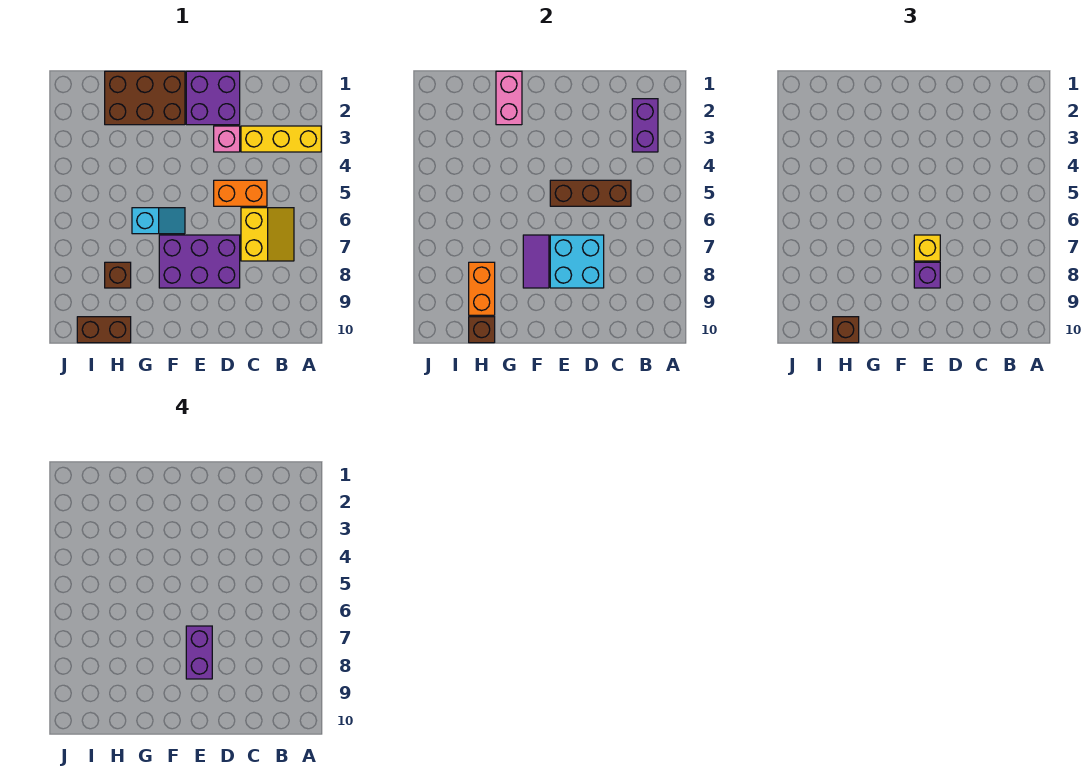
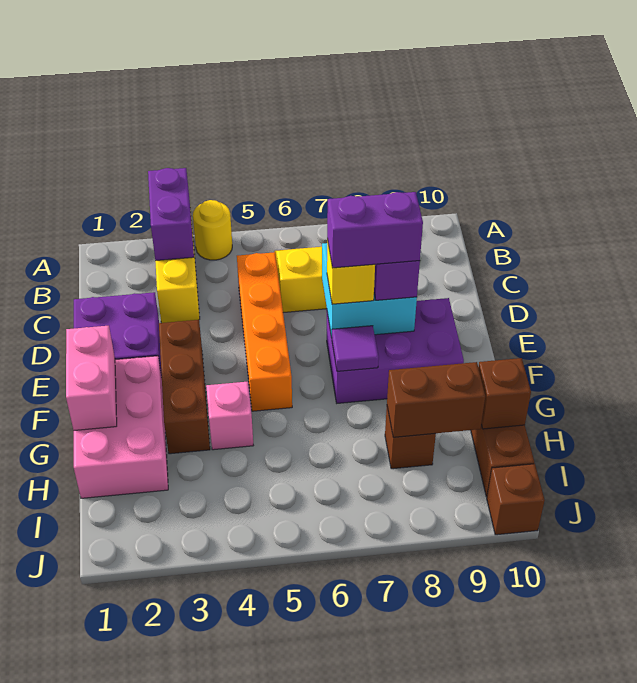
none -> yellow 1x1 round brick [193,200,232,260]
purple 1x2 brick [632,99,658,152] -> purple 1x2 brick turned to [148,168,194,261]
orange 1x2 brick [214,180,267,206] -> orange 1x4 brick [237,252,292,411]
brown 1x3 brick [550,180,631,206] -> brown 1x3 brick moved to [159,320,210,454]
pink 1x1 brick [214,126,240,152] -> pink 1x1 brick moved to [206,382,253,450]
purple 2x3 brick [159,235,240,288] -> purple 2x3 brick turned to [327,298,464,403]
brown 2x3 brick [105,71,185,125] -> pink 2x3 brick [74,356,168,498]
cyan 1x2 slope [132,208,185,234] -> none
purple 1x2 tile [523,235,549,288] -> purple 1x1 tile [332,326,379,371]
pink 1x2 brick [496,71,522,125] -> pink 1x2 brick turned to [66,326,117,430]
orange 1x2 brick [469,262,495,315] -> brown 1x2 brick [387,362,485,437]
brown 1x1 brick [833,317,859,343] -> brown 1x1 brick moved to [487,464,545,535]

